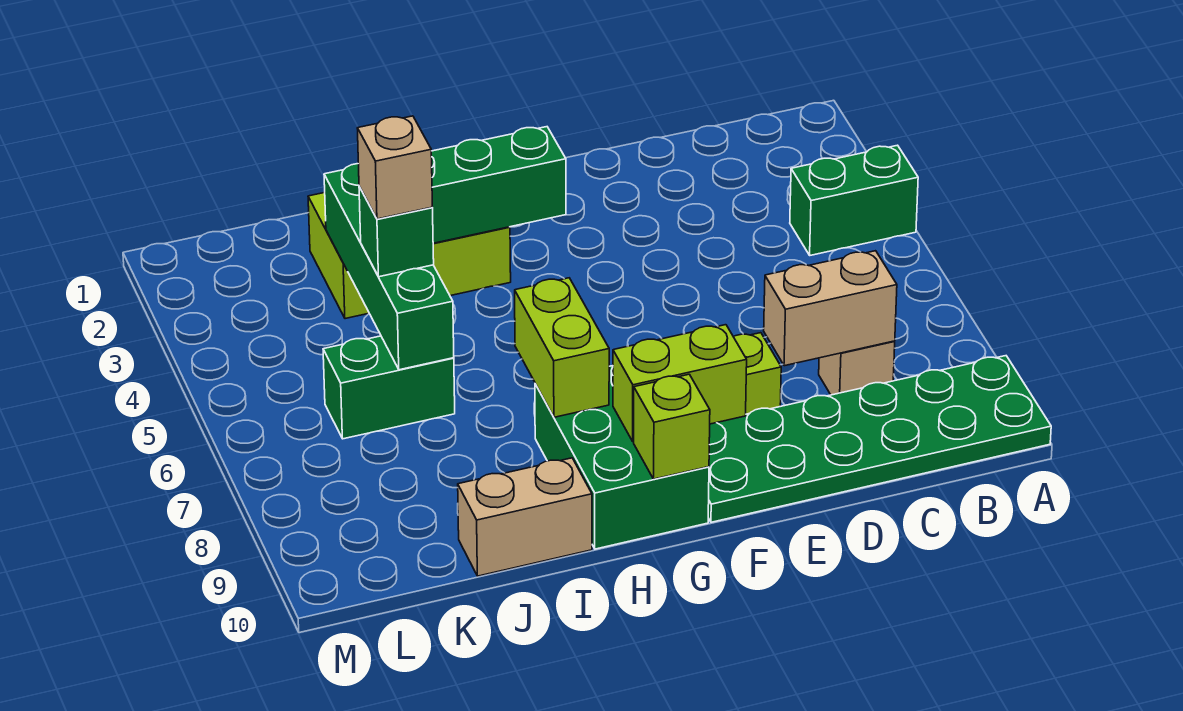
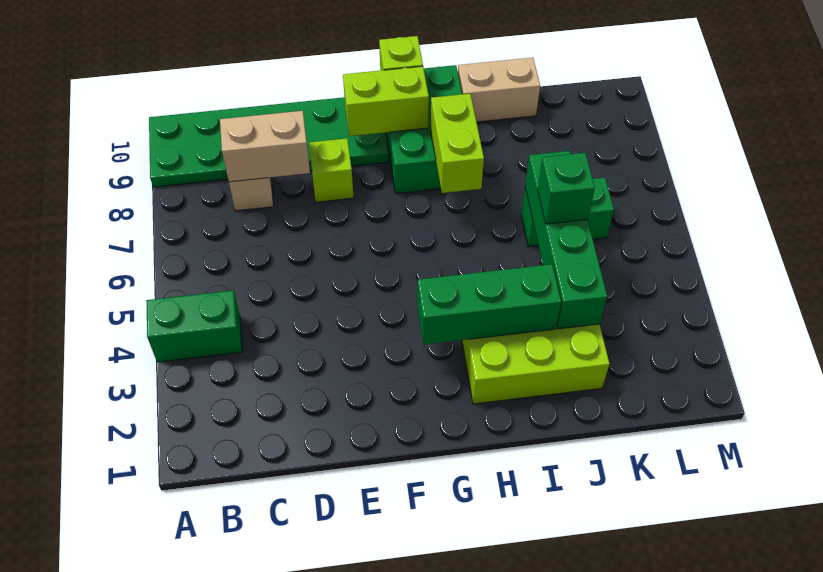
tan 1x1 brick [357,116,432,219] -> none

